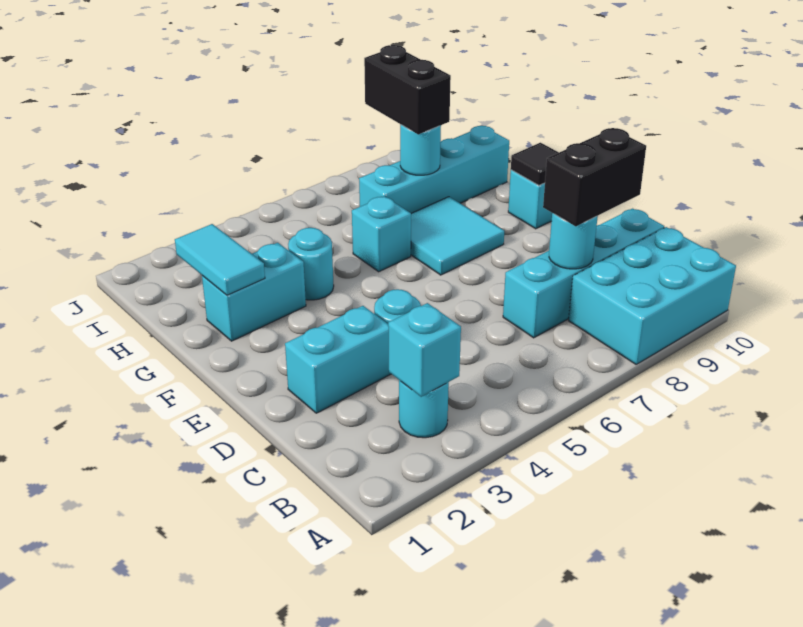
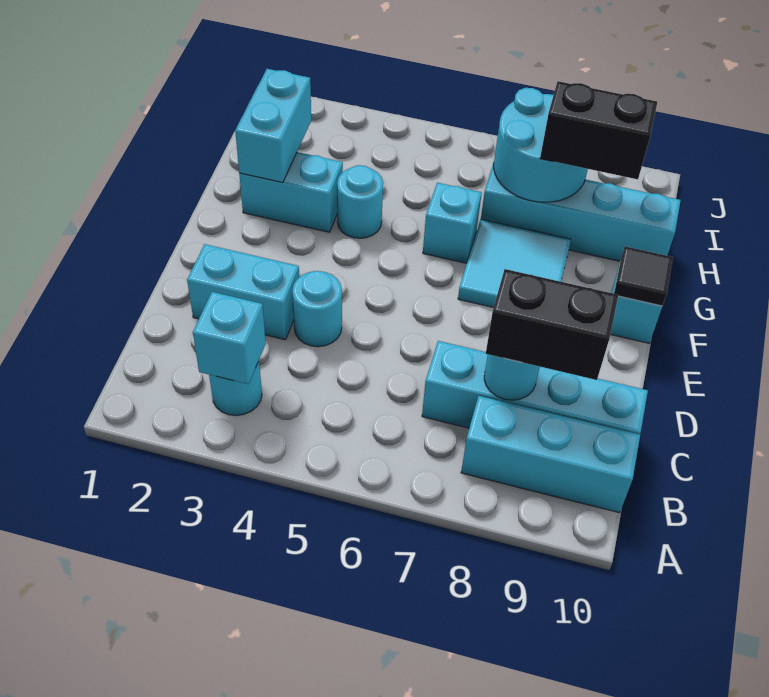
cyan 2x3 brick [569,227,736,364] -> cyan 1x3 brick [461,396,640,513]
cyan 1x2 tile [175,224,265,295] -> cyan 1x2 brick [235,69,311,183]
cyan 1x1 round brick [400,124,441,175] -> cyan 2x2 round brick [494,88,588,202]
black 1x2 brick [364,45,451,134] -> black 1x2 brick turned to [540,81,657,179]

